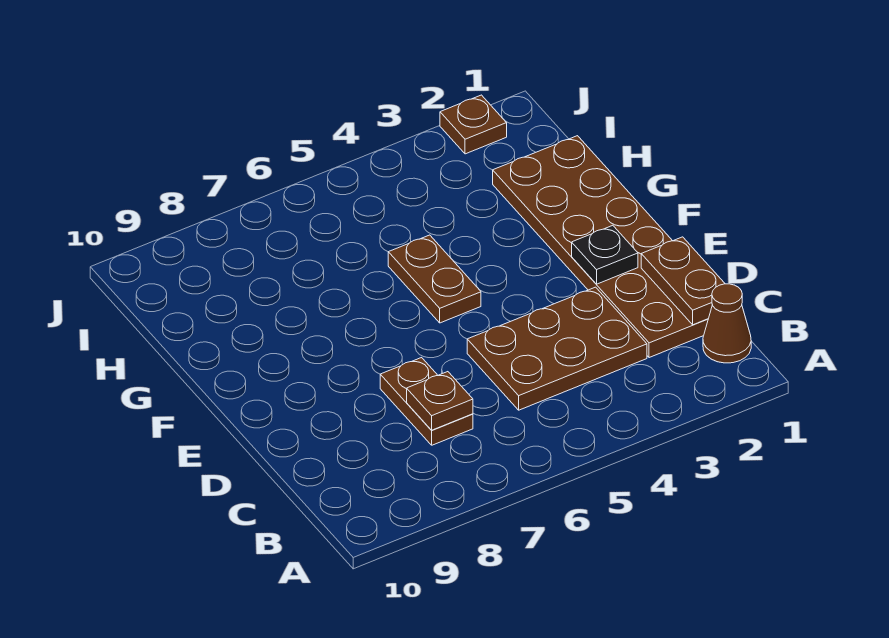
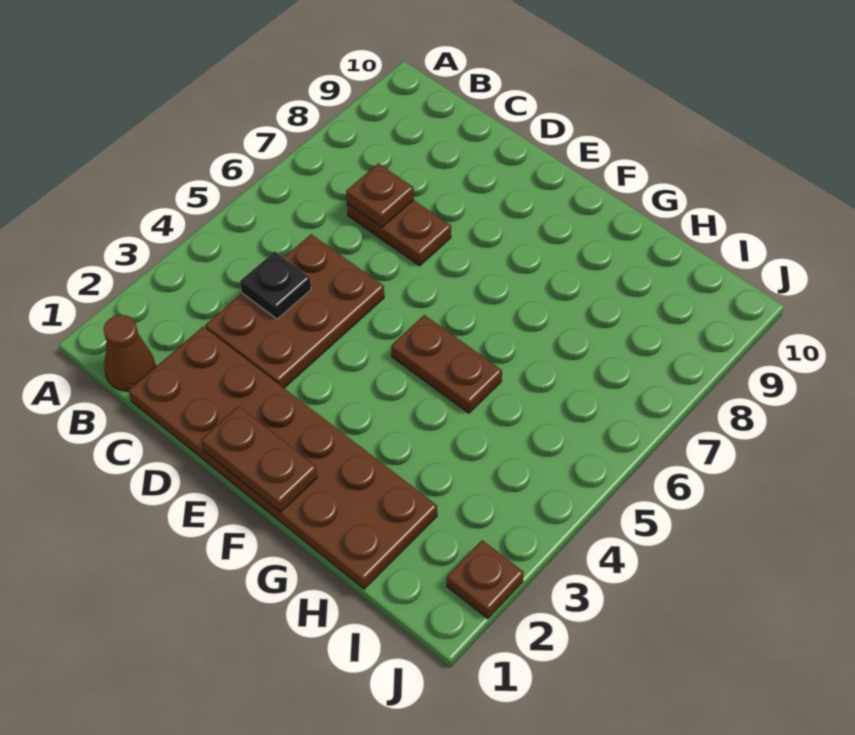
brown 1x2 plate [641,237,725,325] -> brown 1x2 plate moved to [201,406,317,512]
black 1x1 plate [572,225,638,284] -> black 1x1 plate moved to [240,252,311,319]

